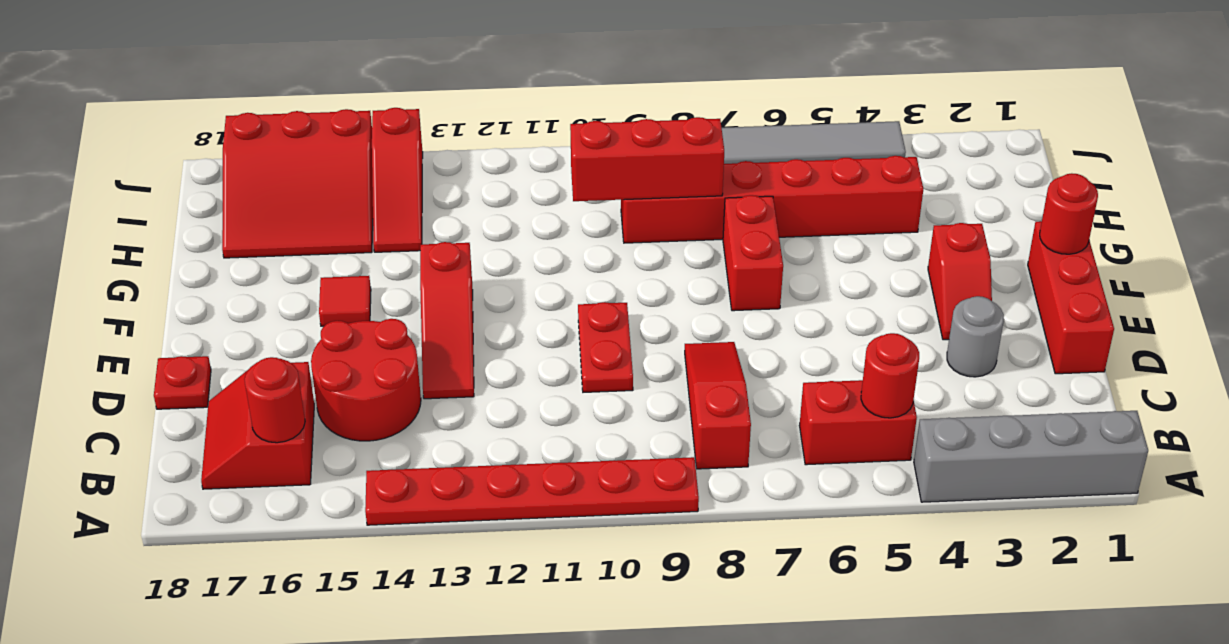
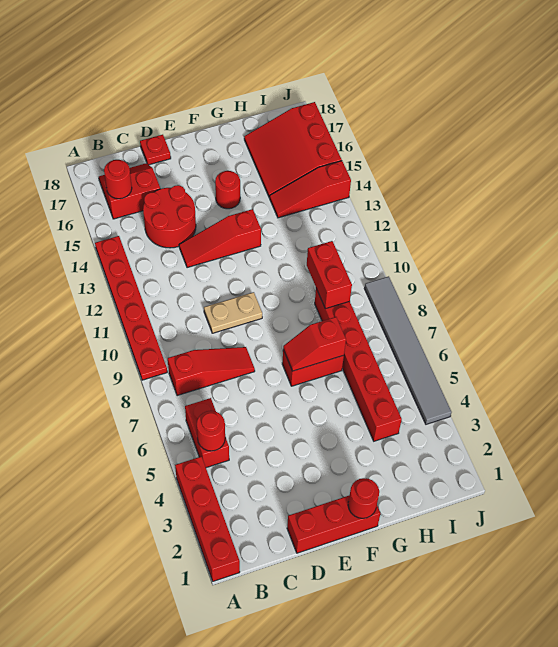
grey 1x4 brick [914,411,1148,502] -> red 1x4 brick [175,456,240,581]
grey 1x1 round brick [947,296,1004,377] -> none
red 1x2 plate [578,302,633,392] -> tan 1x2 plate [204,292,262,333]
red 1x2 slope [928,223,992,340] -> red 1x2 slope moved to [283,317,346,371]
red 1x1 tile [319,276,371,326] -> red 1x1 round brick [215,171,240,209]
red 1x3 brick [570,117,724,201] -> red 1x2 brick [307,241,352,309]

